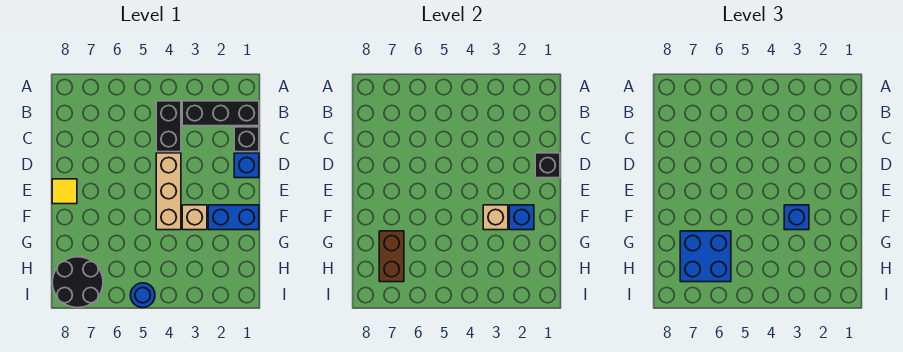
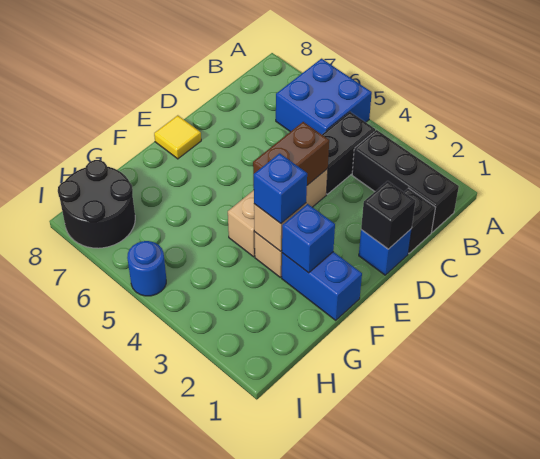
blue 2x2 brick [680,231,731,282] -> blue 2x2 brick moved to [276,59,372,134]
brown 1x2 brick [379,231,404,282] -> brown 1x2 brick moved to [253,122,329,187]

